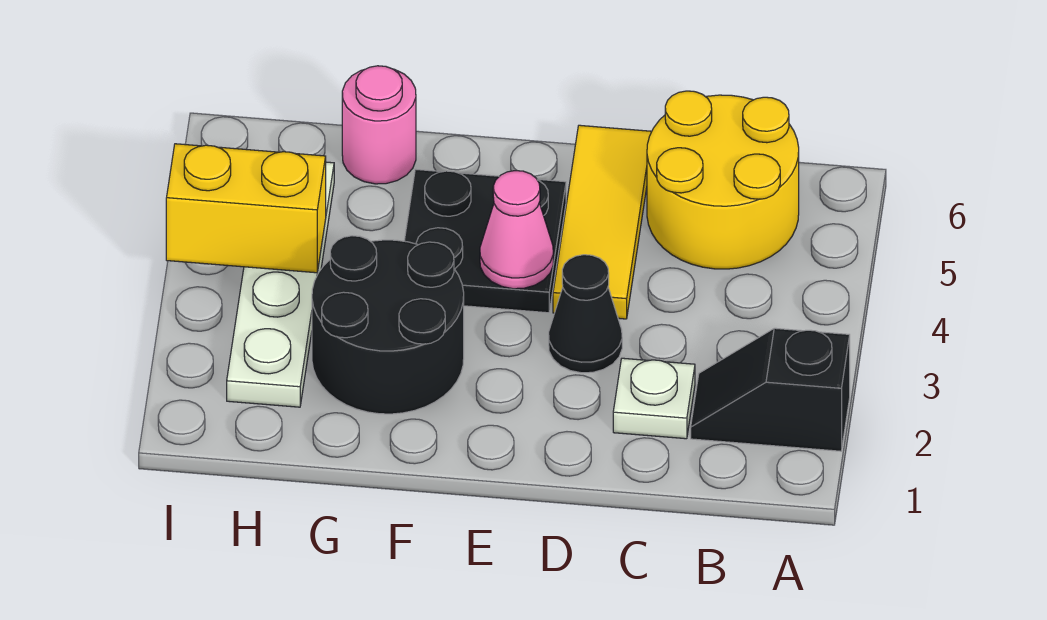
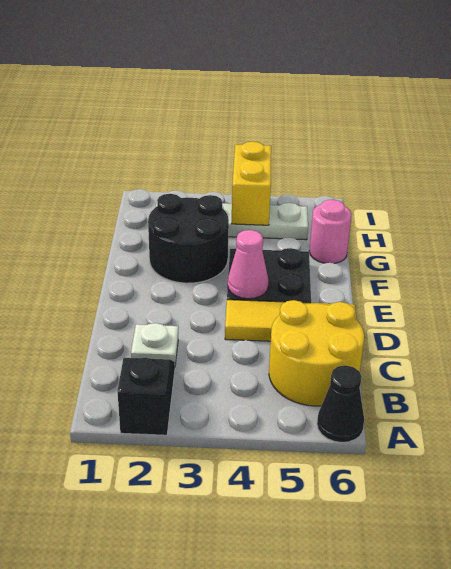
black 1x1 cone [549,255,622,373] -> black 1x1 cone moved to [317,365,364,442]

